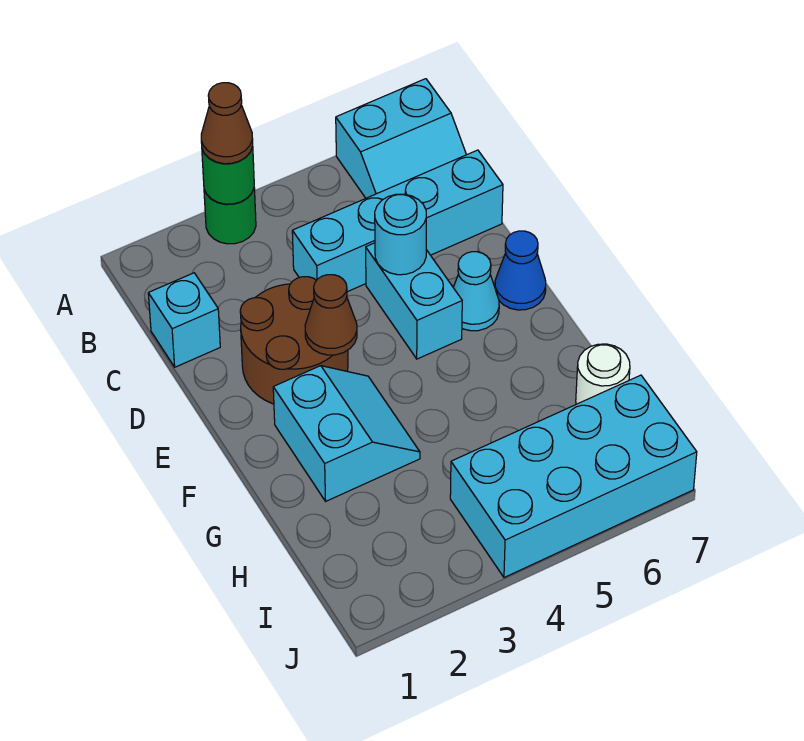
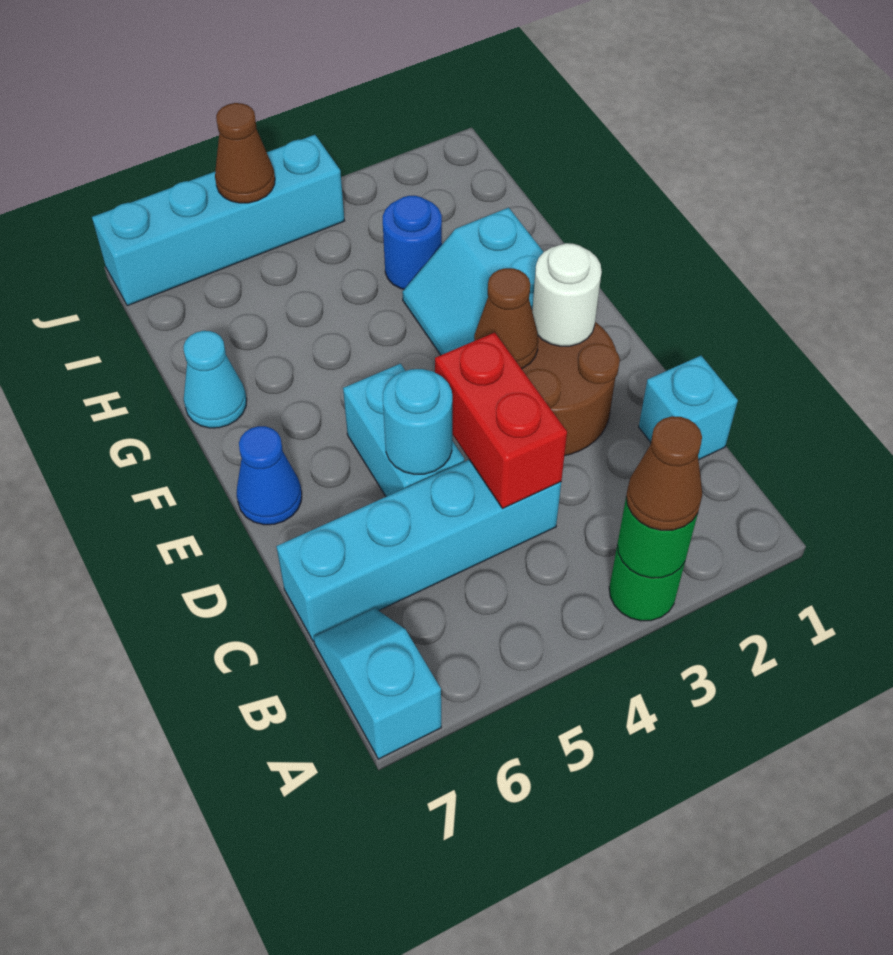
cyan 2x2 slope [336,79,466,198] -> cyan 1x2 slope [314,608,441,759]
none -> red 1x2 brick [435,333,567,509]
cyan 1x1 cone [453,252,499,331] -> cyan 1x1 cone moved to [184,331,247,428]
none -> blue 1x1 round brick [383,196,442,289]
white 1x1 round brick [576,344,630,404] -> white 1x1 round brick moved to [532,243,602,346]
cyan 2x4 brick [450,375,697,577] -> cyan 1x4 brick [92,135,344,306]
none -> brown 1x1 cone [215,103,275,203]

